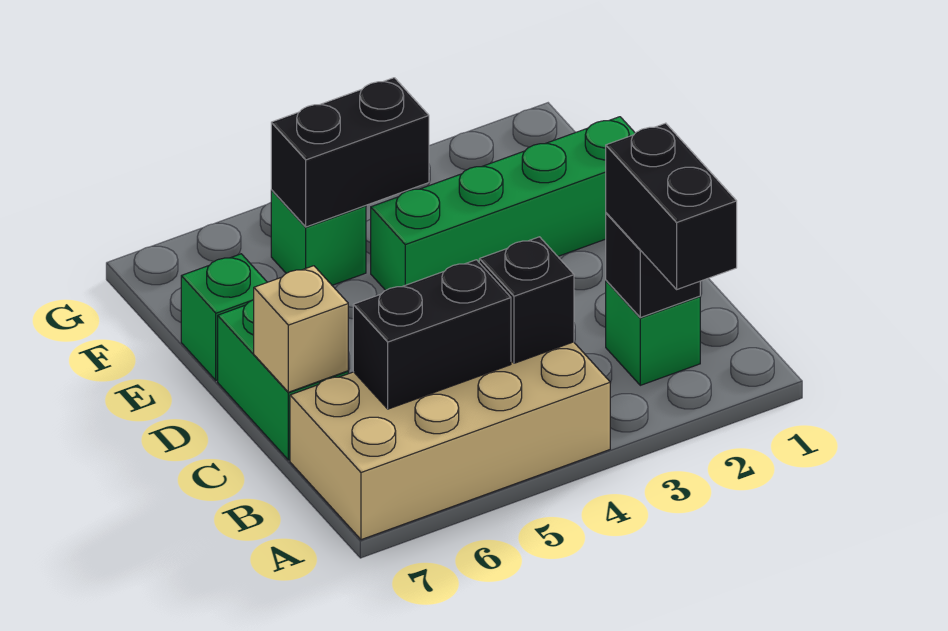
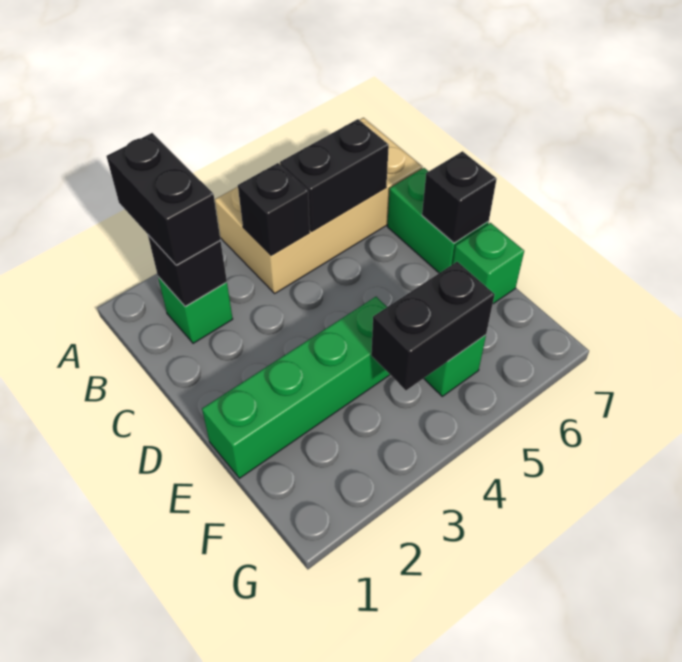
tan 1x1 brick [254,266,348,392] -> none
none -> black 1x1 brick [422,151,497,243]

